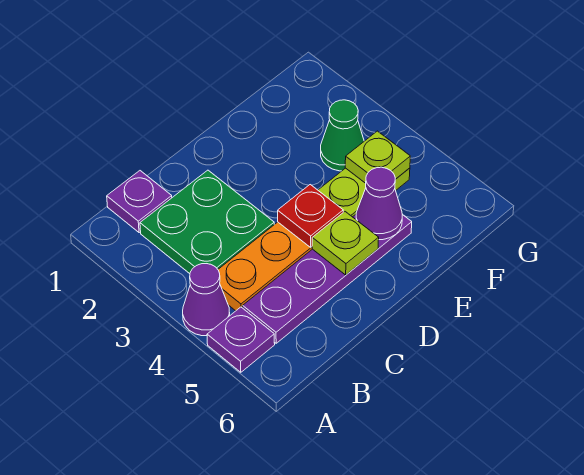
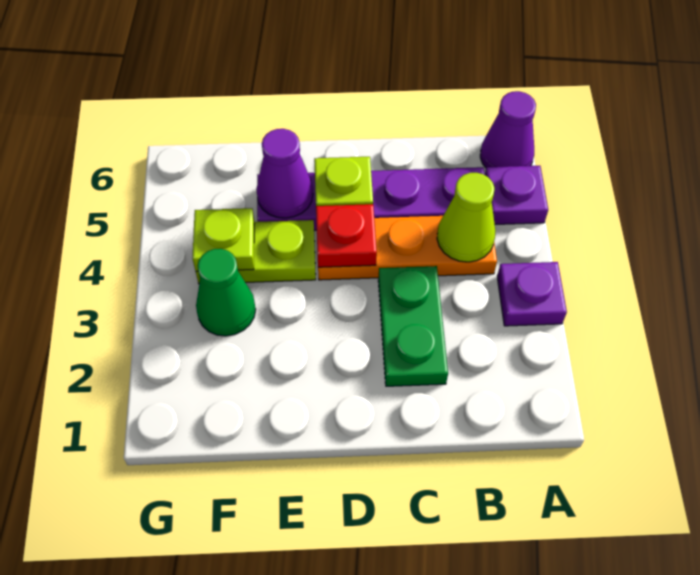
purple 1x1 cone [183,264,230,336] -> purple 1x1 cone moved to [480,91,536,168]
purple 1x1 plate [107,171,172,233] -> purple 1x1 plate moved to [497,262,567,326]
green 2x2 plate [140,170,274,274] -> green 1x2 plate [378,266,448,386]
none -> lime 1x1 cone [437,173,495,262]

